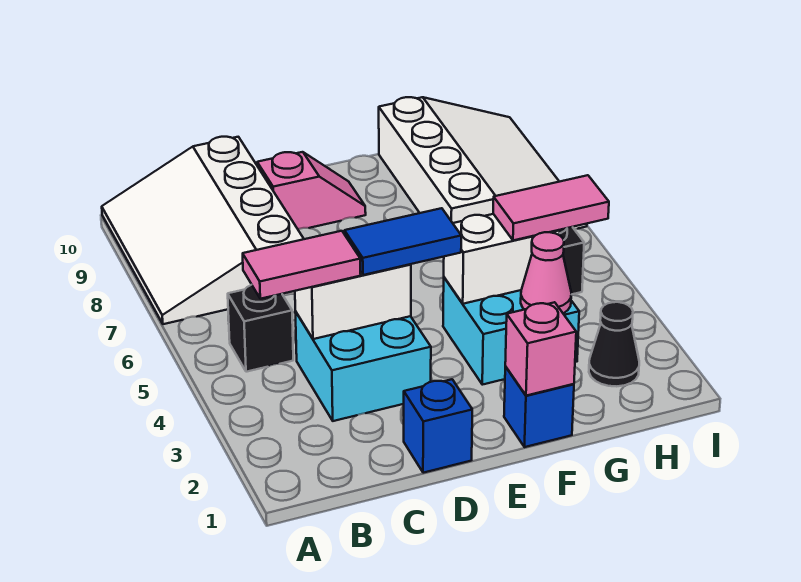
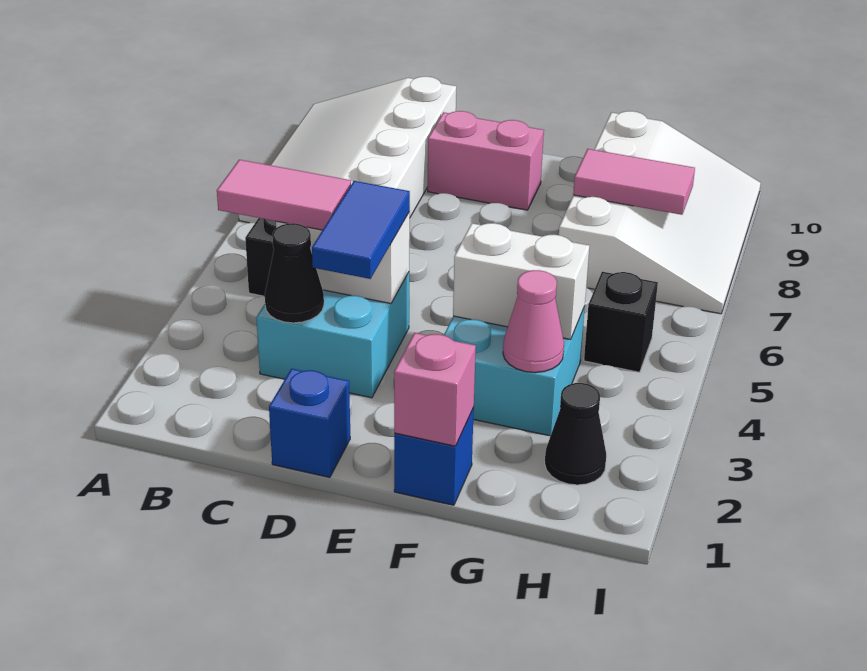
none -> black 1x1 cone [265,223,324,323]
blue 1x2 tile [344,208,461,275] -> blue 1x2 tile turned to [312,181,410,279]
pink 1x2 slope [257,152,366,229] -> pink 1x2 brick [428,111,544,210]
pink 1x2 tile [493,175,609,240] -> pink 1x2 tile moved to [573,149,695,215]

